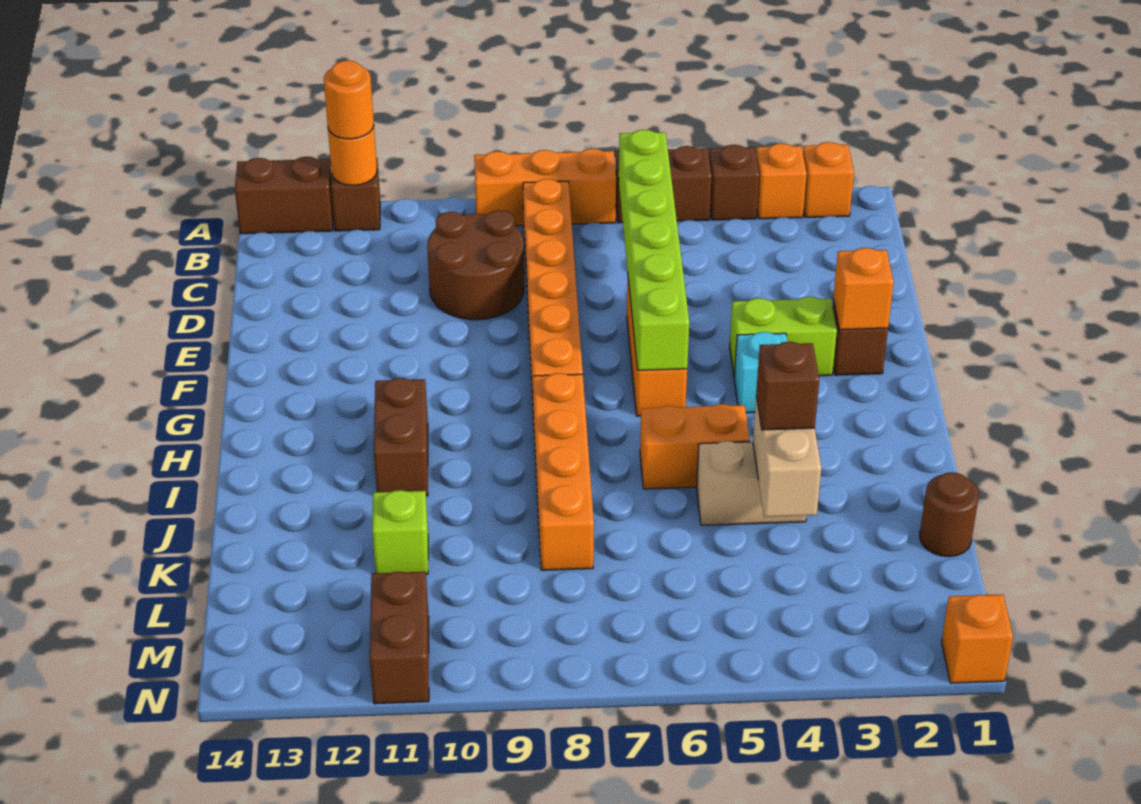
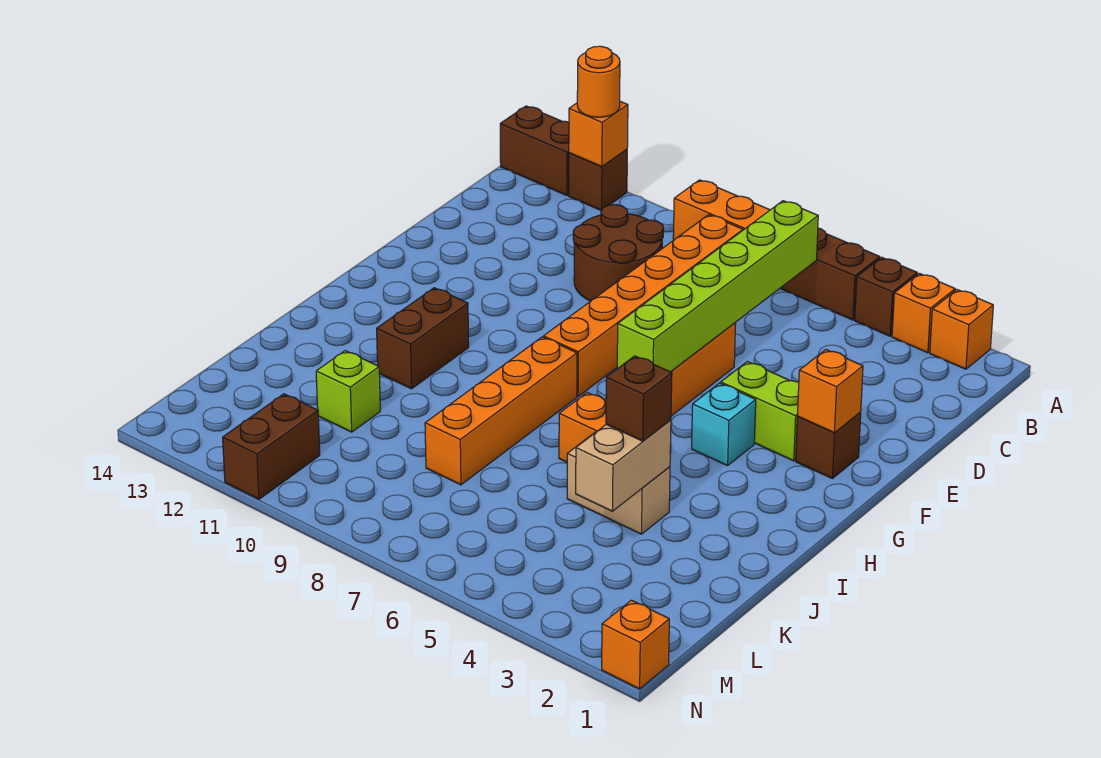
orange 1x1 round brick [328,126,377,185] -> orange 1x1 brick [569,101,628,167]
brown 1x1 round brick [920,472,979,557] -> none

